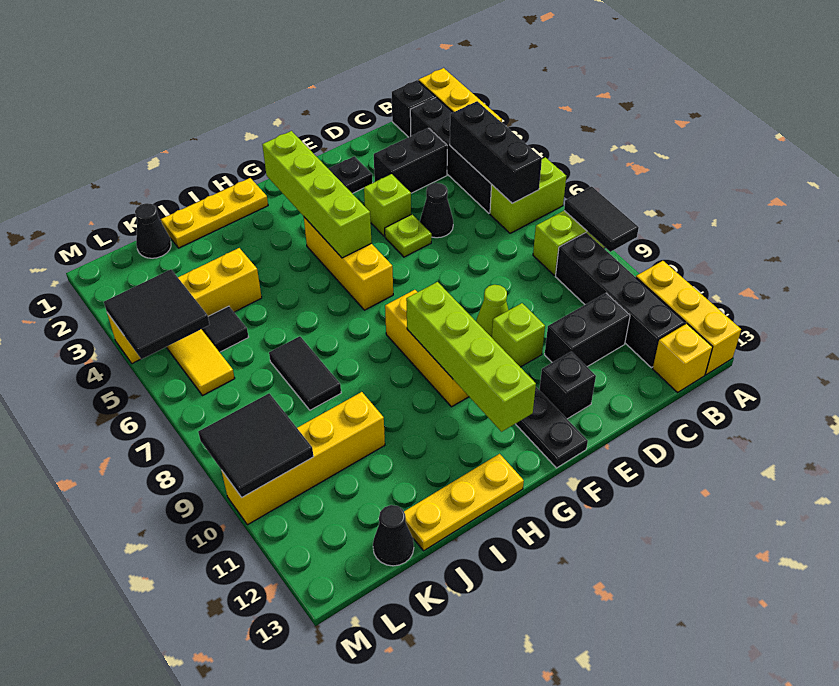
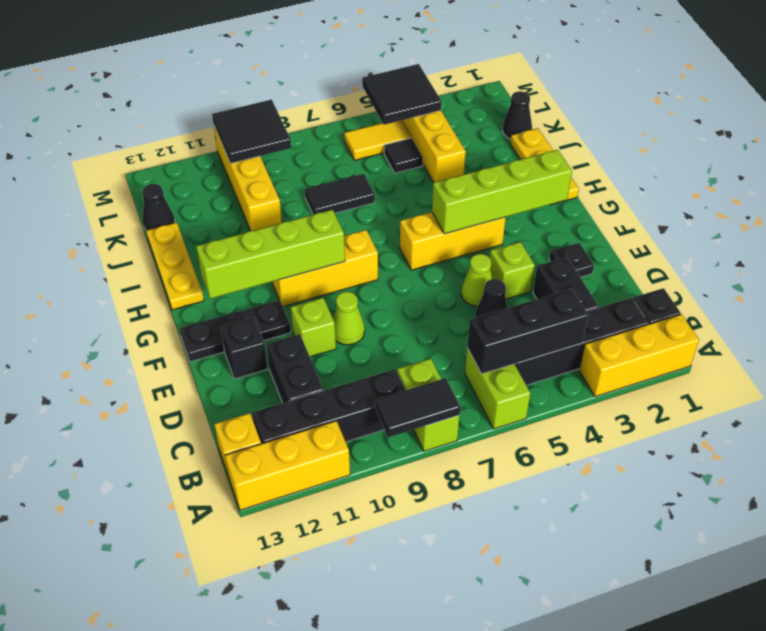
lime 1x1 plate [385,214,432,257] -> lime 1x1 cone [461,254,492,306]

